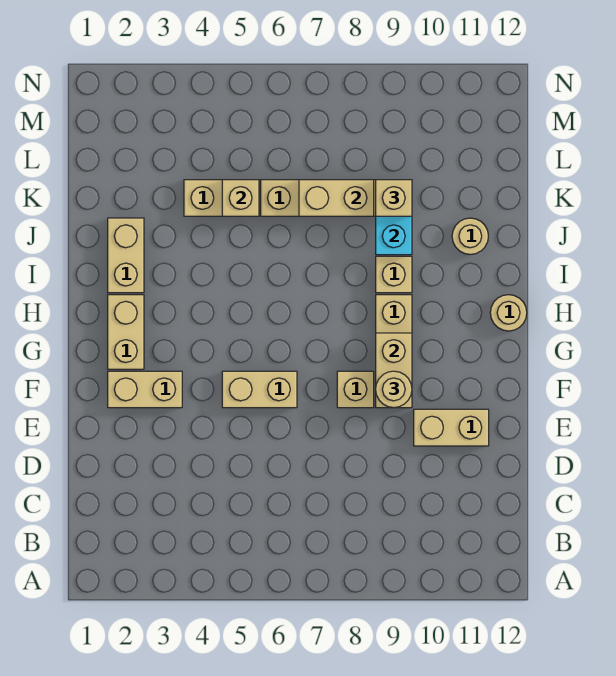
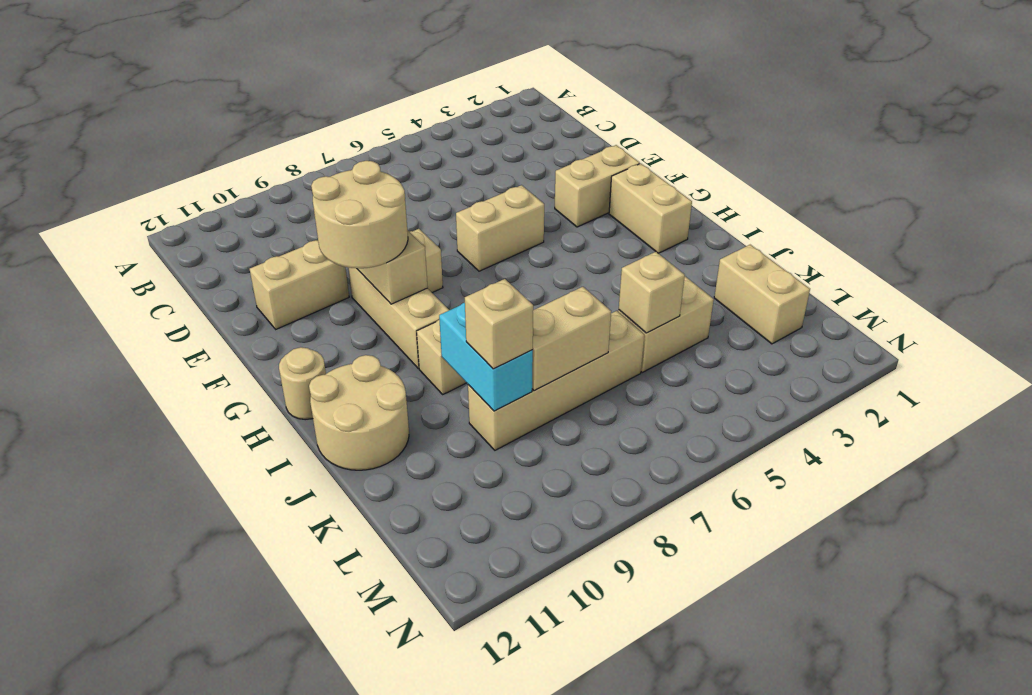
tan 1x1 round brick [376,371,412,408] -> tan 2x2 round brick [311,161,408,268]
tan 1x2 brick [108,218,144,293] -> tan 1x2 brick moved to [714,245,810,344]
tan 1x1 round brick [452,218,488,254] -> tan 2x2 round brick [309,355,409,470]

